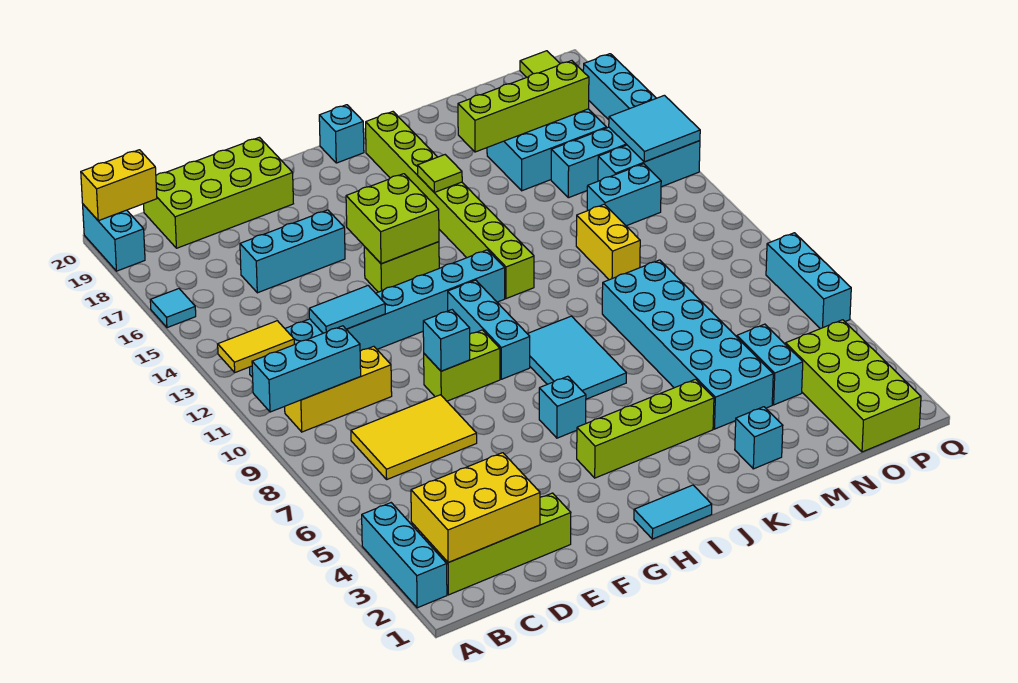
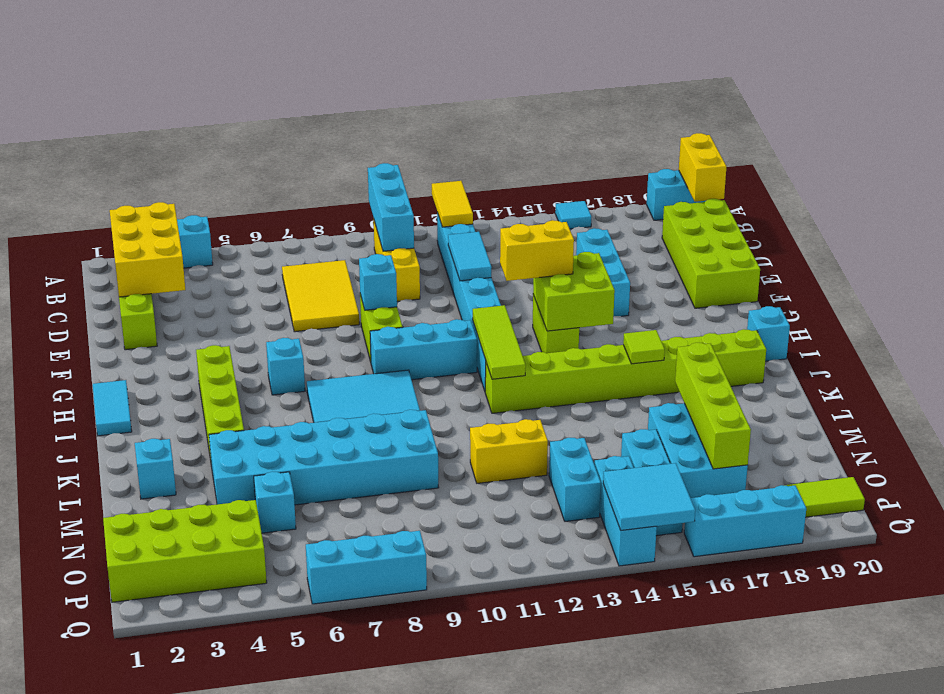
none -> yellow 1x2 brick [500,220,574,281]
none -> lime 1x3 tile [473,305,526,379]
cyan 1x2 brick [737,324,803,405] -> cyan 1x1 brick [254,472,296,533]

